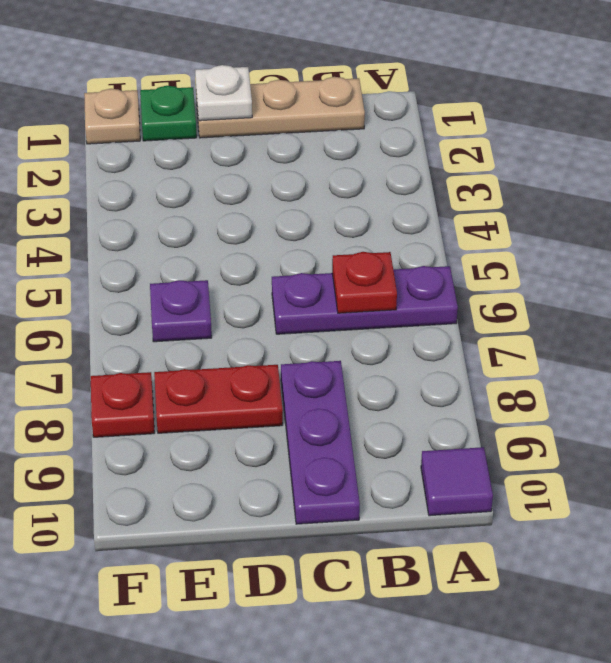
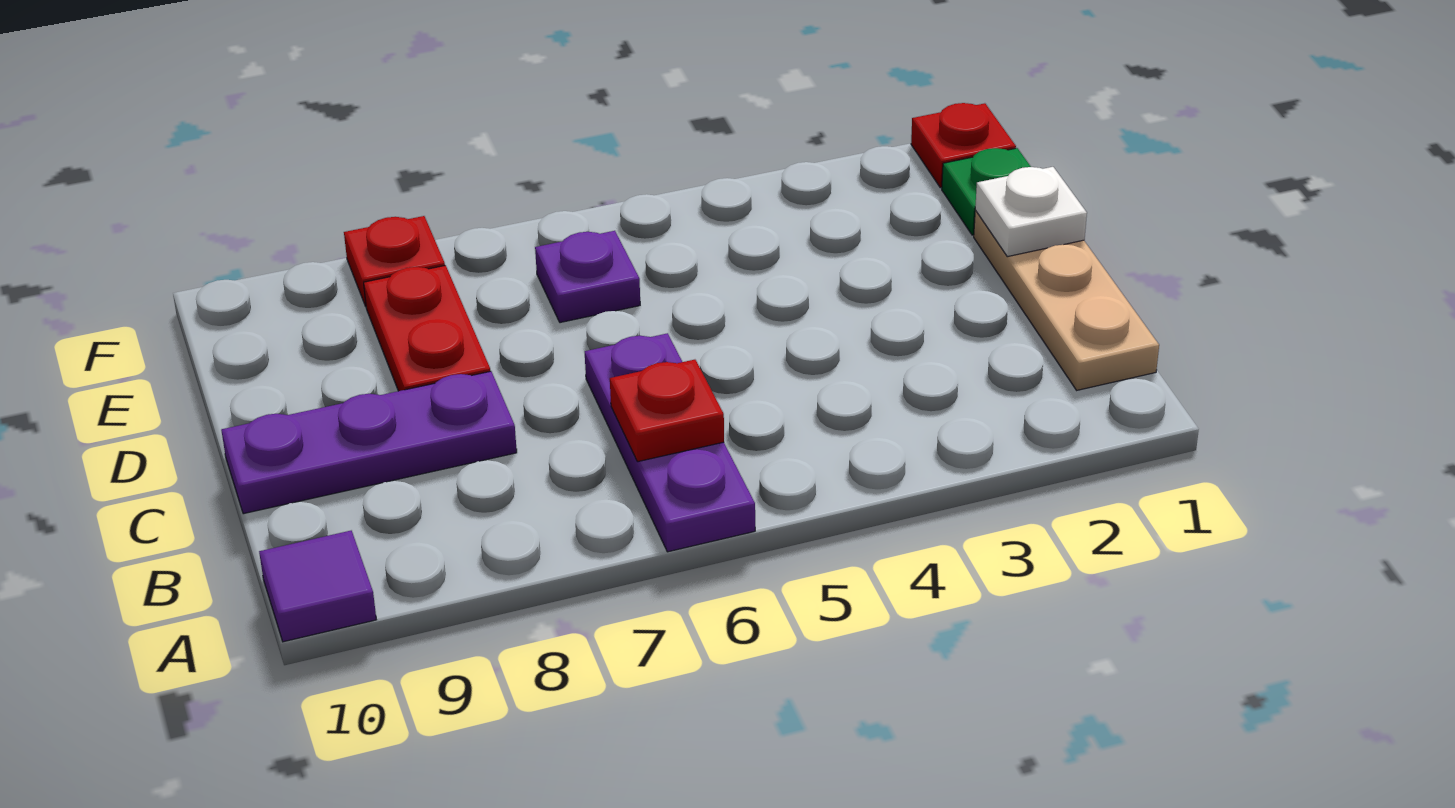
tan 1x1 plate [84,89,140,144] -> red 1x1 plate [911,103,1016,188]

